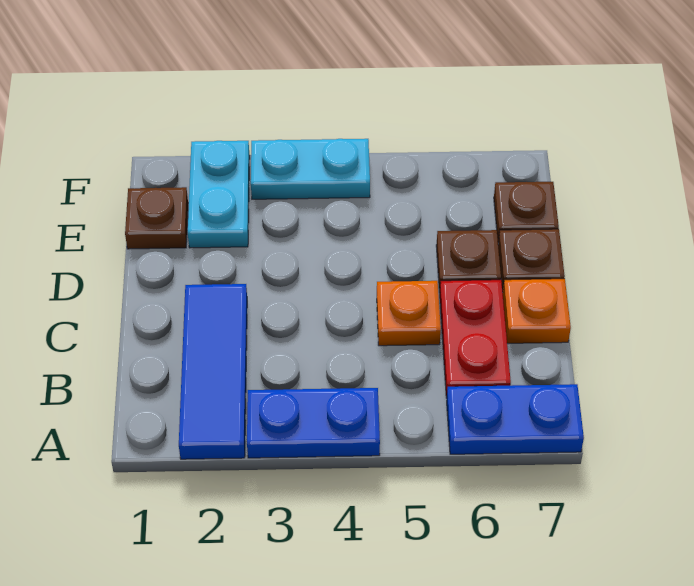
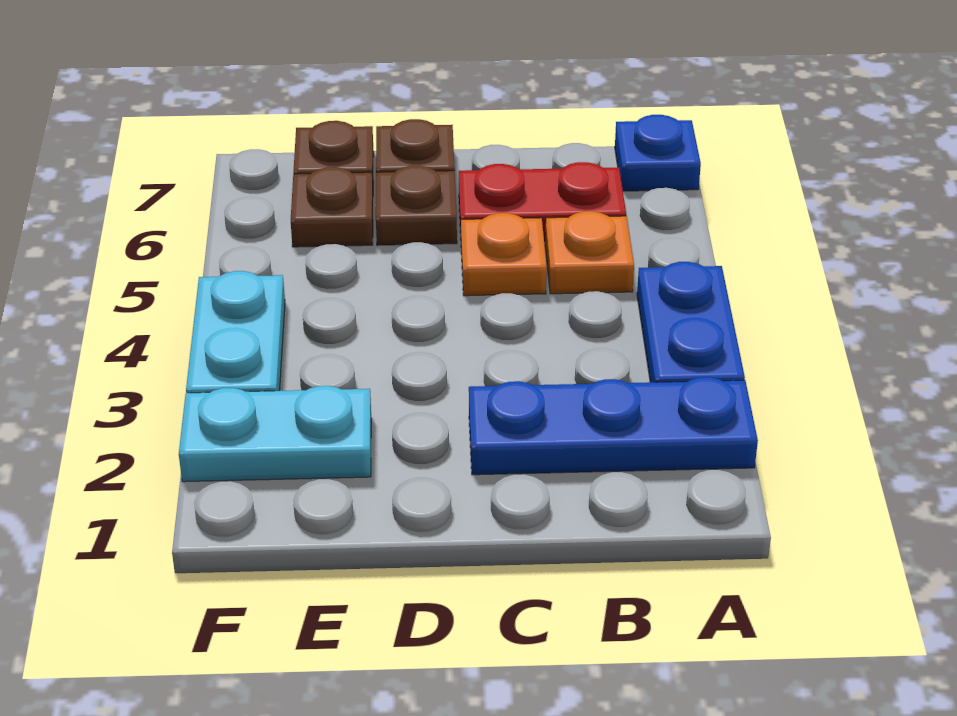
blue 1x3 tile [179,284,247,459] -> blue 1x3 plate [469,377,758,475]
blue 1x2 plate [447,384,584,454] -> blue 1x1 plate [615,115,701,191]
orange 1x1 plate [503,279,571,343] -> orange 1x1 plate moved to [545,211,634,294]
brown 1x1 plate [125,187,188,249] -> brown 1x1 plate moved to [291,167,373,247]

